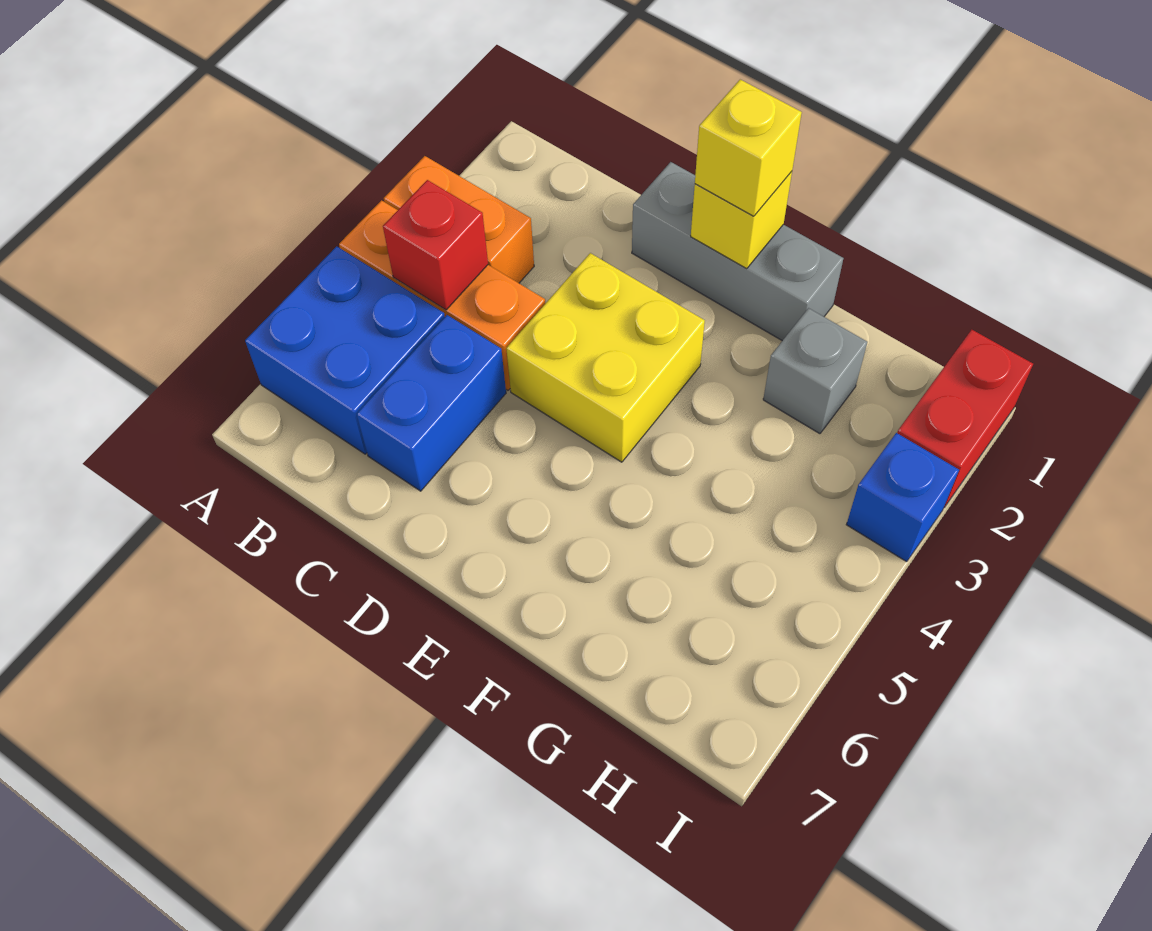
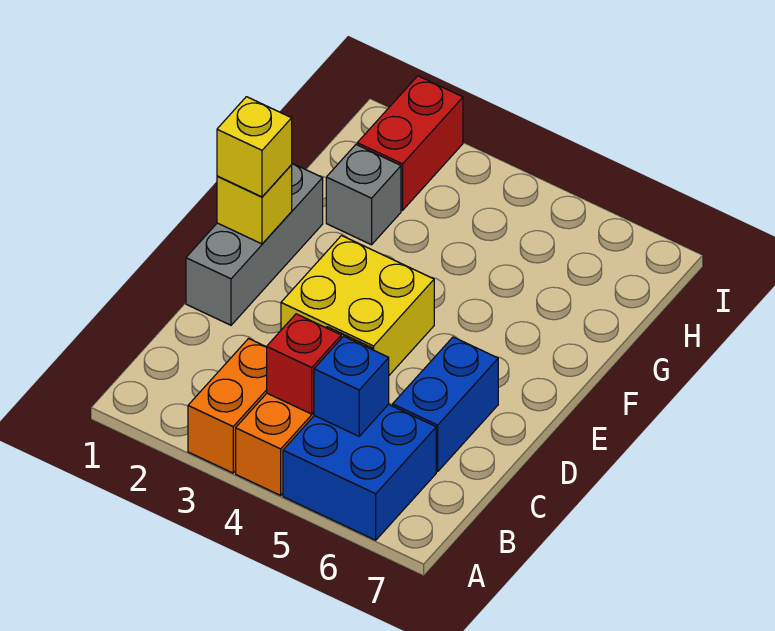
blue 1x2 brick [357,315,506,491] -> blue 1x2 brick turned to [393,337,498,471]
red 1x2 brick [897,330,1033,508] -> red 1x2 brick turned to [357,76,463,210]
blue 1x1 brick [846,433,959,562] -> blue 1x1 brick moved to [314,336,389,436]

